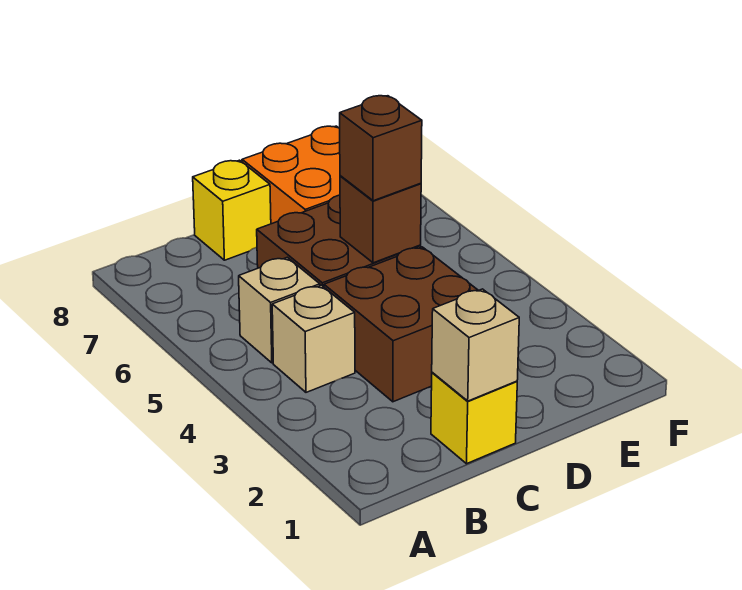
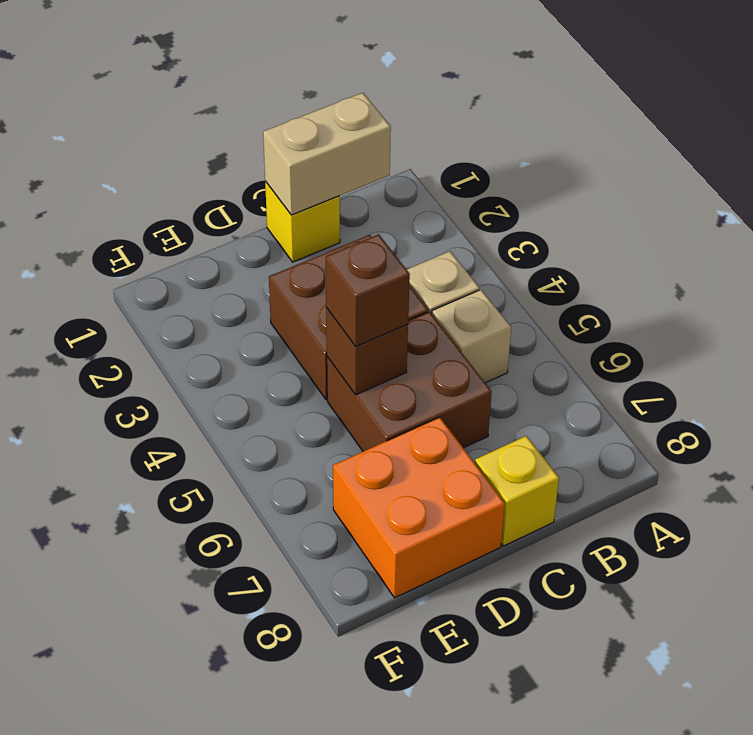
tan 1x1 brick [432,289,519,401] -> tan 1x2 brick [263,93,391,215]

